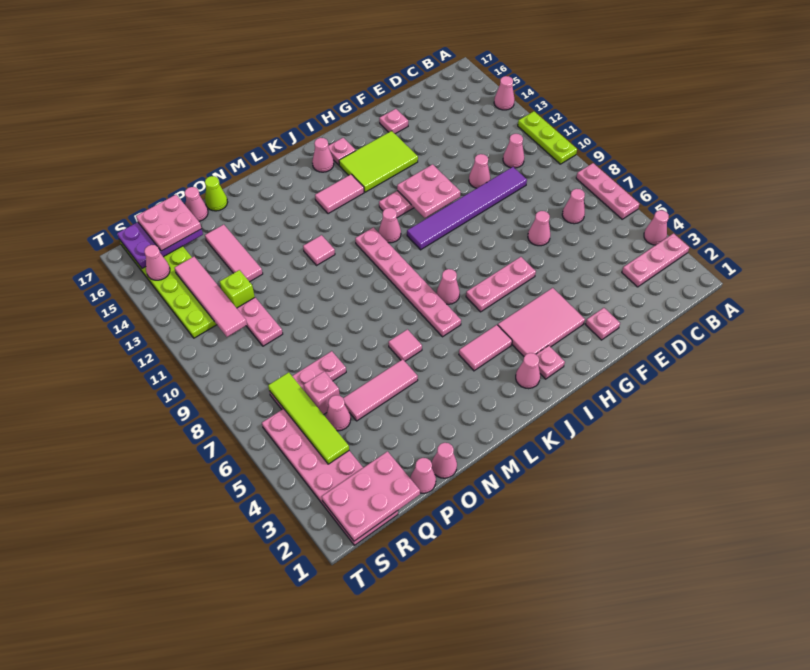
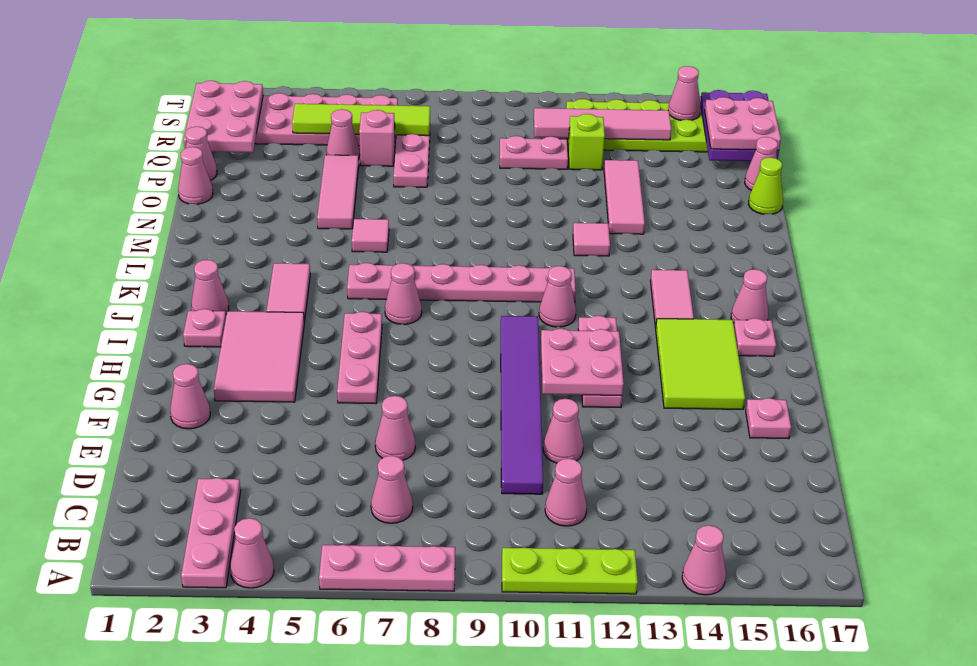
pink 1x1 plate [585,308,620,340] -> pink 1x1 cone [170,364,210,429]
pink 1x3 tile [205,225,263,282] -> pink 1x3 tile turned to [604,160,645,234]

